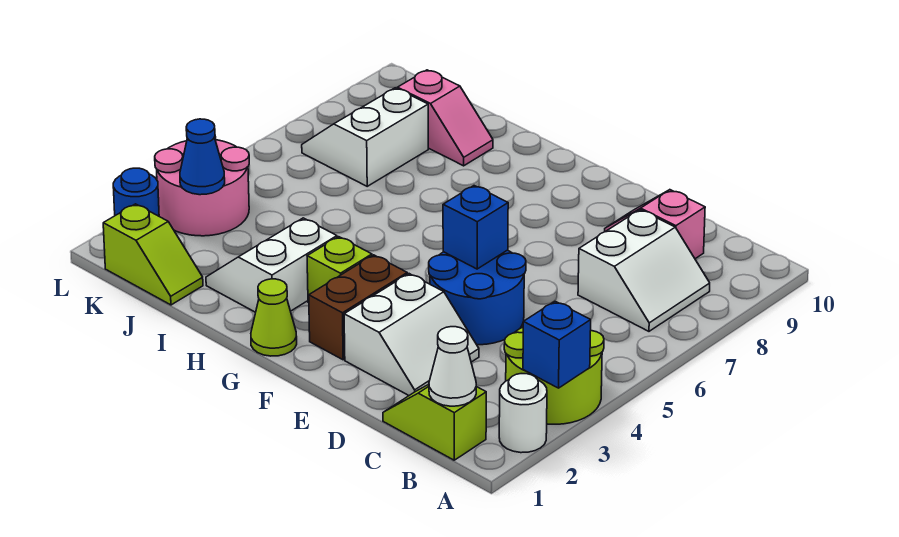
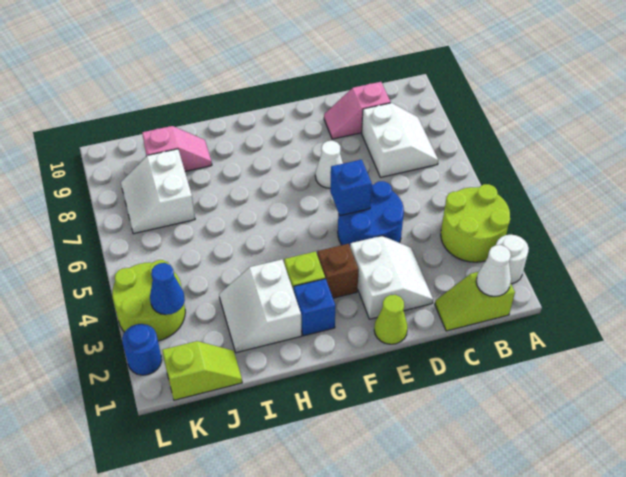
blue 1x1 brick [523,301,591,388] -> blue 1x1 brick moved to [294,279,335,336]
none -> white 1x1 cone [315,141,343,188]
brown 1x2 brick [309,255,407,360] -> brown 1x1 brick [317,244,359,298]
lime 1x1 cone [251,279,297,356] -> lime 1x1 cone moved to [374,295,408,344]
pink 2x2 round brick [155,137,249,236] -> lime 2x2 round brick [112,260,185,341]

